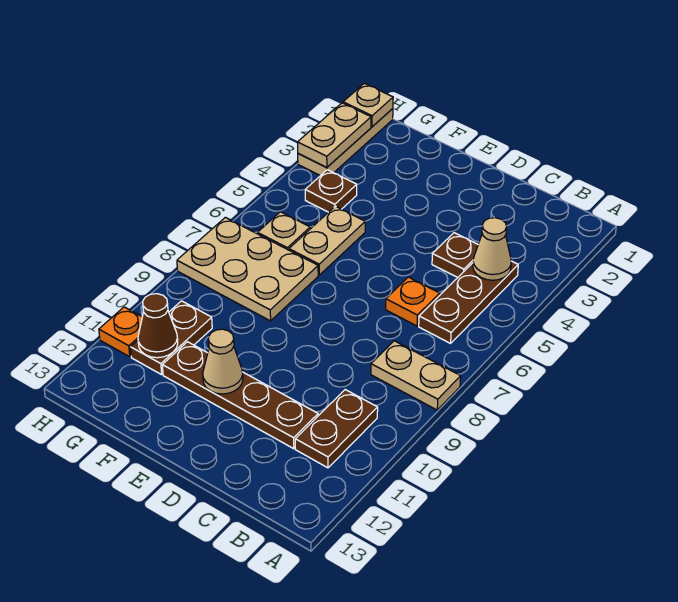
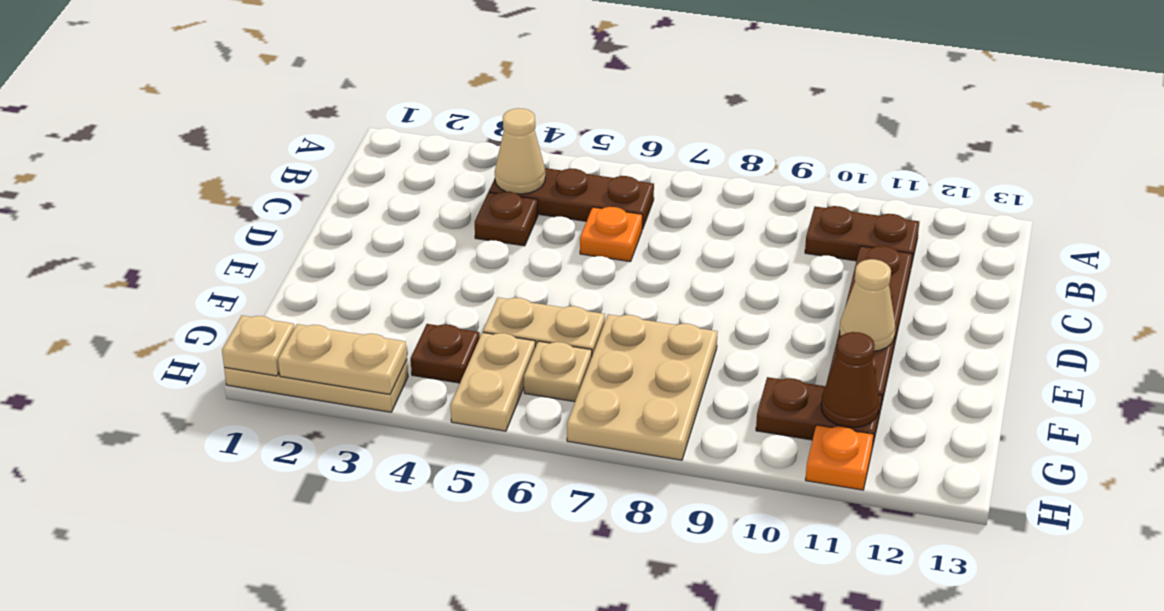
tan 1x2 plate [371,341,461,410] -> tan 1x2 plate moved to [450,332,535,431]

